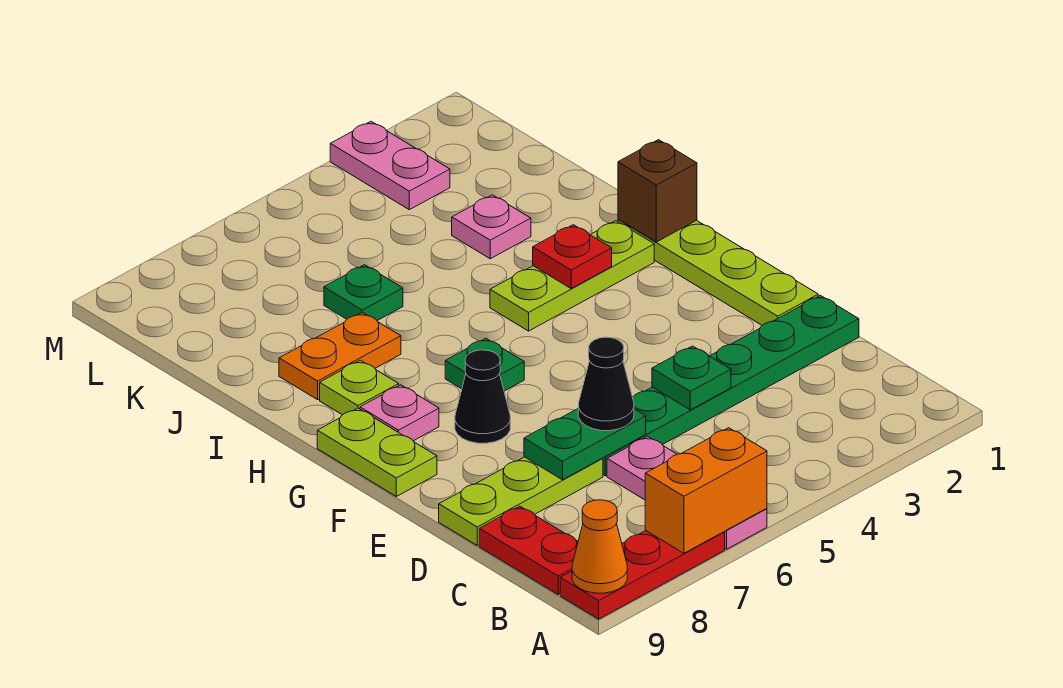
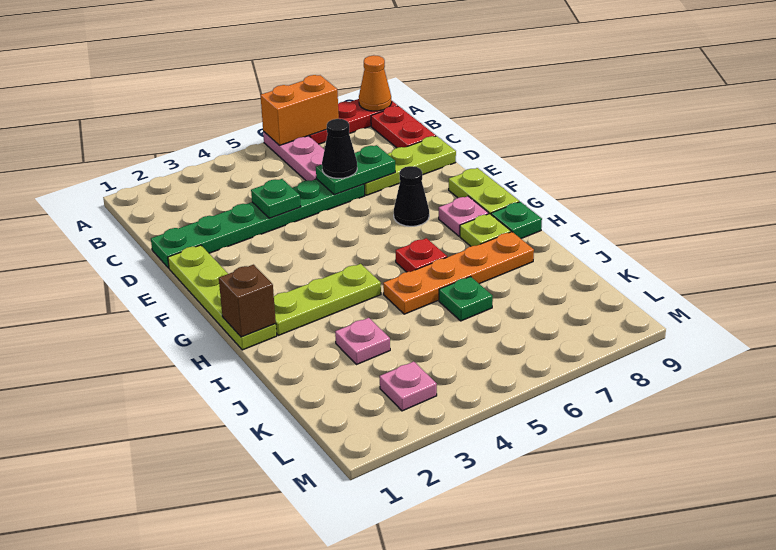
green 1x1 plate [445,338,524,391] -> green 1x1 plate moved to [491,202,542,239]
red 1x1 plate [533,225,612,288] -> red 1x1 plate moved to [396,238,447,272]
orange 1x2 plate [279,313,401,400] -> orange 1x4 plate [383,232,534,314]
pink 1x2 plate [330,121,450,210] -> pink 1x1 plate [380,362,437,411]

